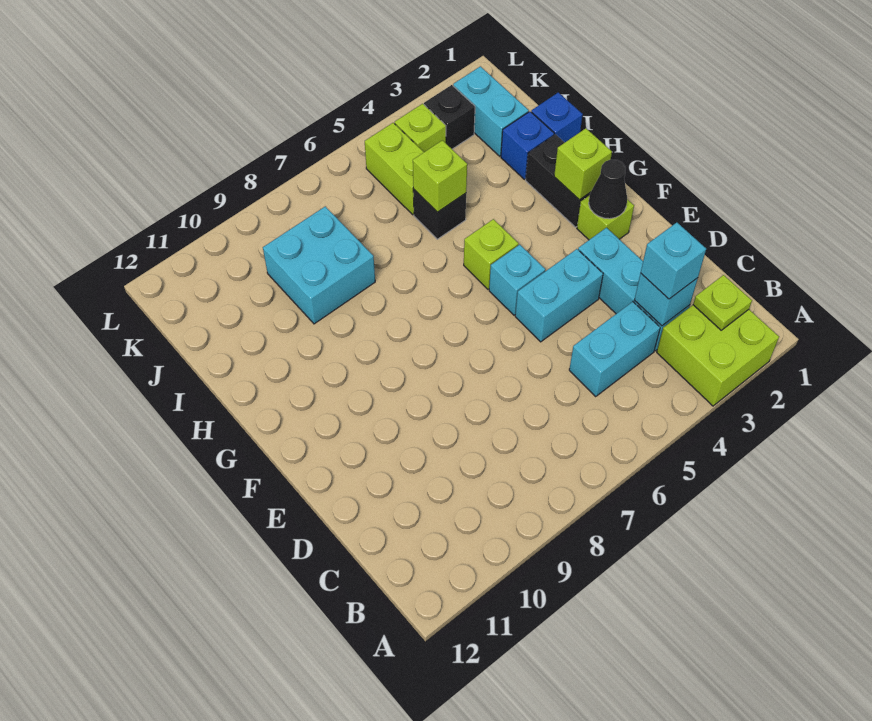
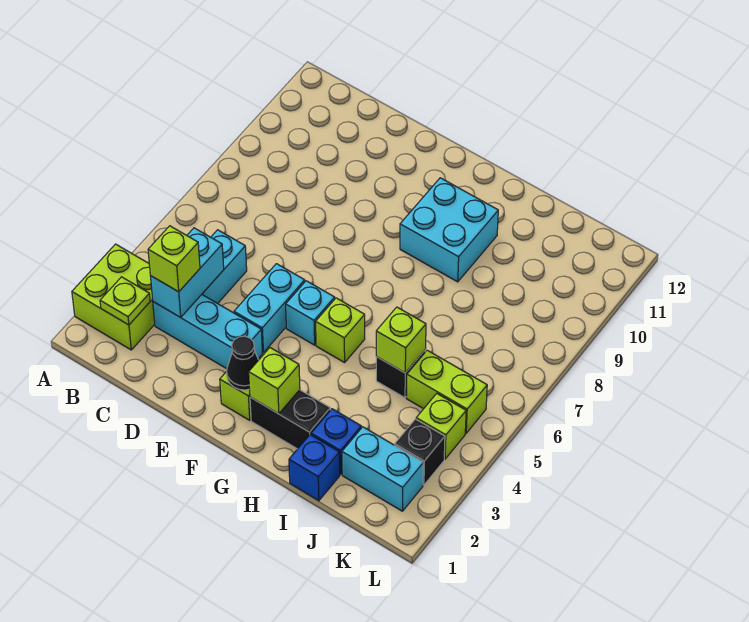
cyan 1x1 brick [635,273,698,326] -> cyan 1x2 brick [151,228,224,317]
cyan 1x1 brick [641,223,706,299] -> lime 1x1 brick [148,226,200,292]
cyan 2x2 brick [263,206,375,324] -> cyan 2x2 brick moved to [400,178,498,282]

